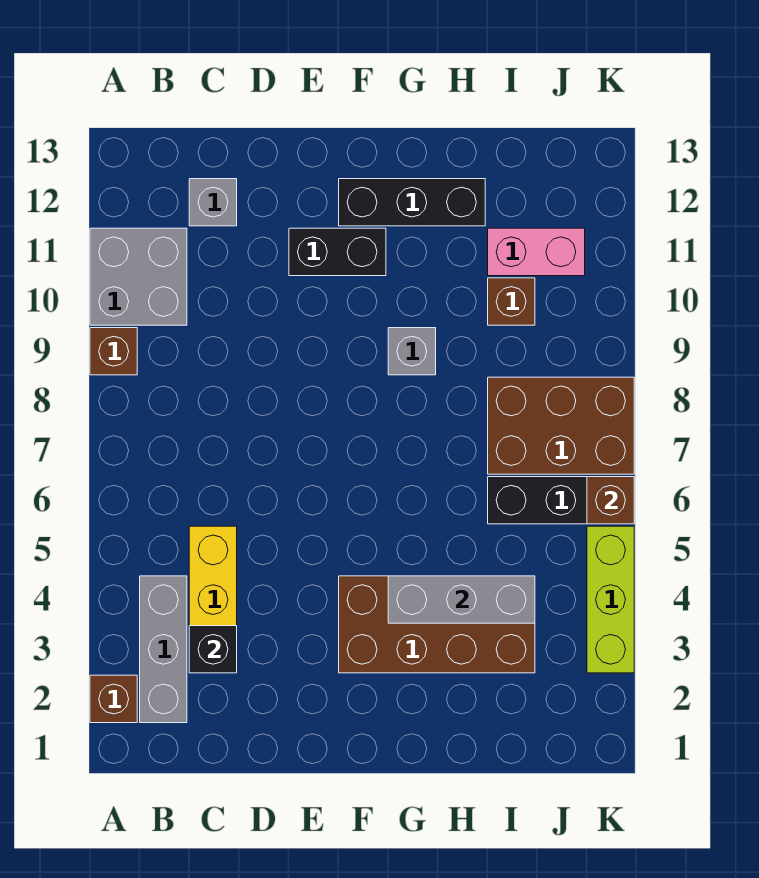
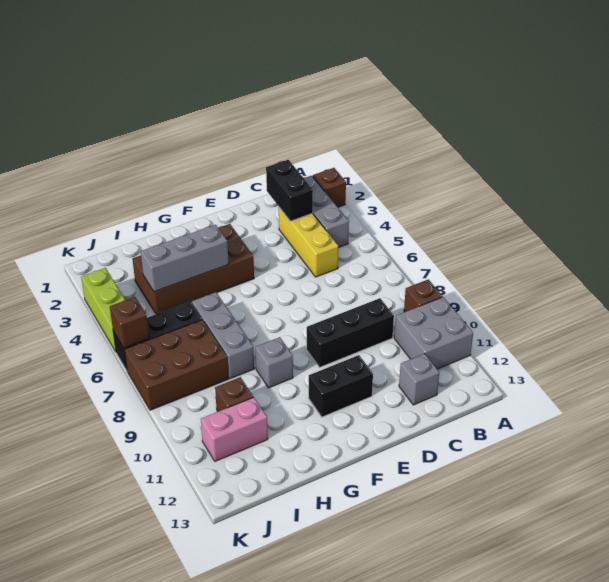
black 1x1 brick [189,626,237,673] -> black 1x2 brick [266,160,313,221]
black 1x3 brick [339,179,485,226] -> black 1x3 brick moved to [307,298,394,367]
none -> grey 1x3 brick [192,292,254,379]

